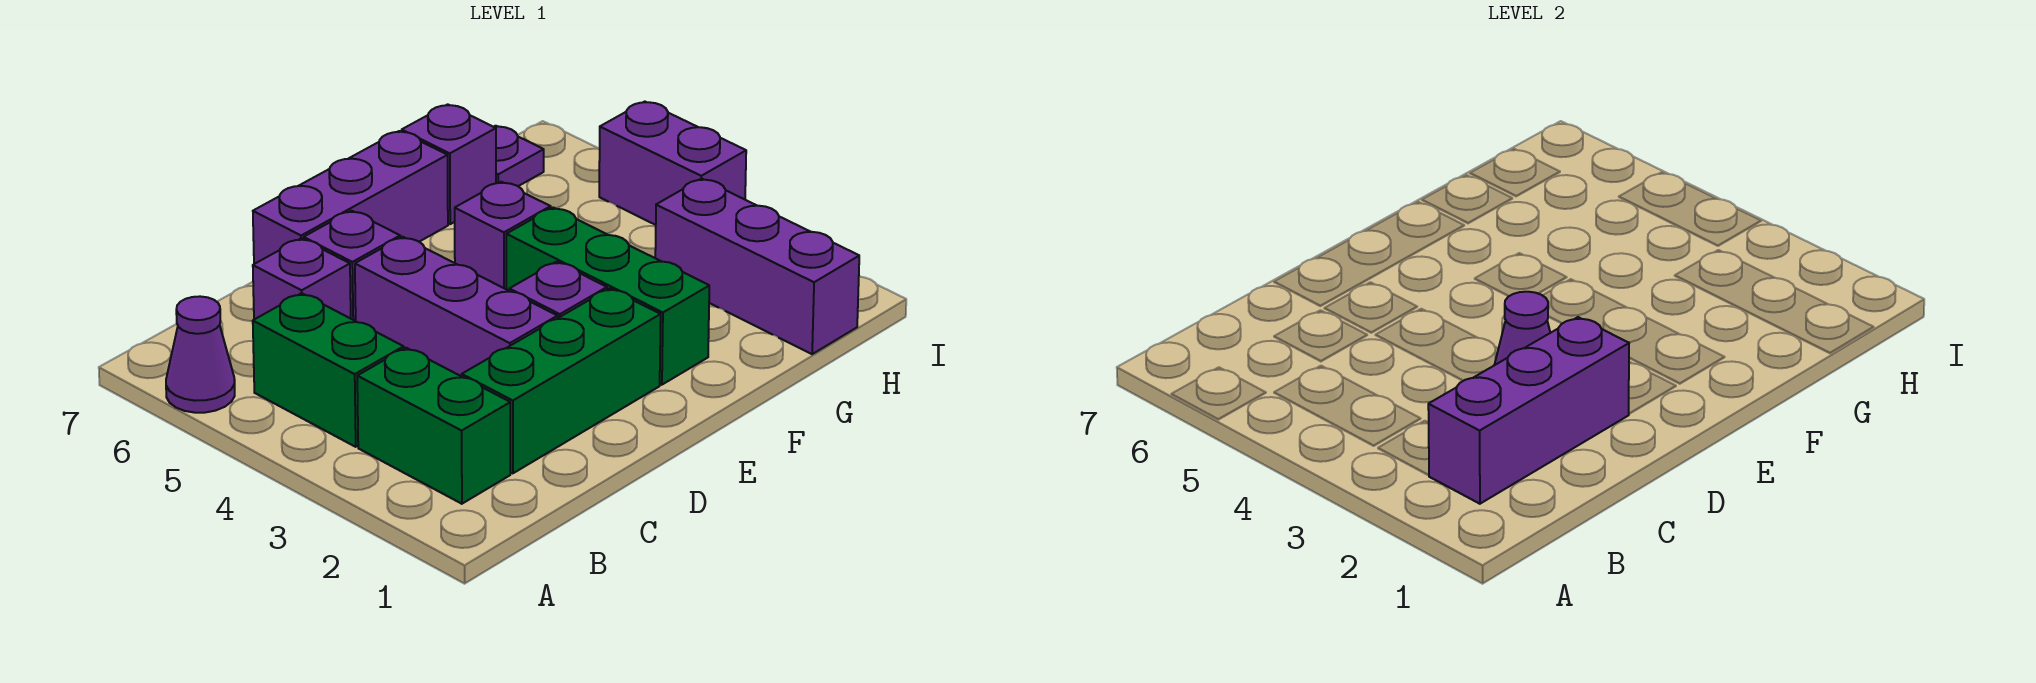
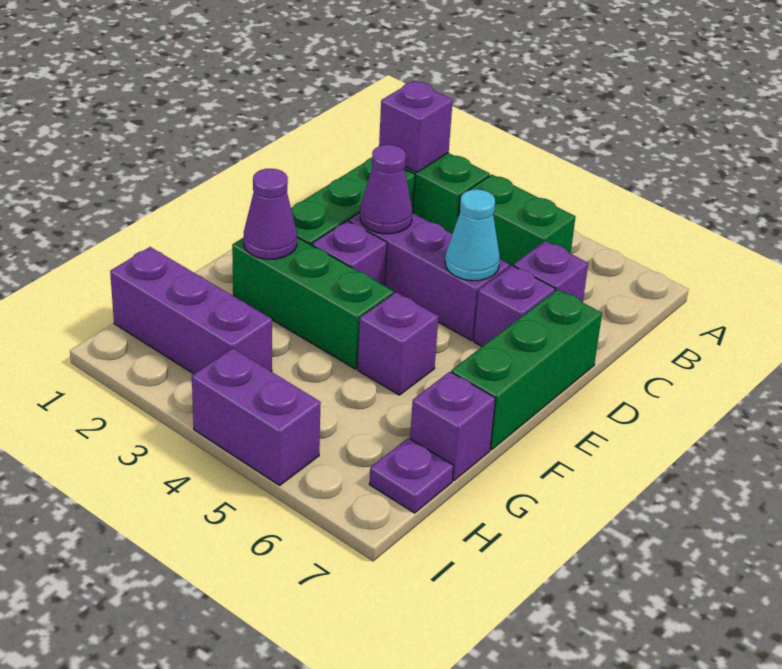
purple 1x1 cone [166,296,235,413] -> purple 1x1 cone moved to [244,169,297,259]
purple 1x3 brick [1428,317,1629,504] -> purple 1x1 brick [379,81,453,172]
none -> cyan 1x1 cone [445,189,500,281]
purple 1x3 brick [253,131,448,264] -> green 1x3 brick [451,290,602,450]

